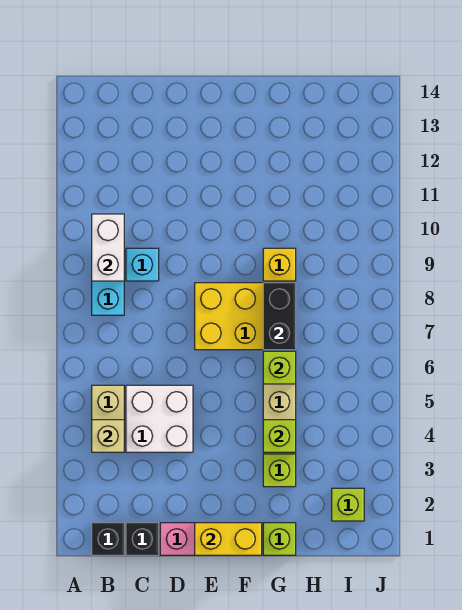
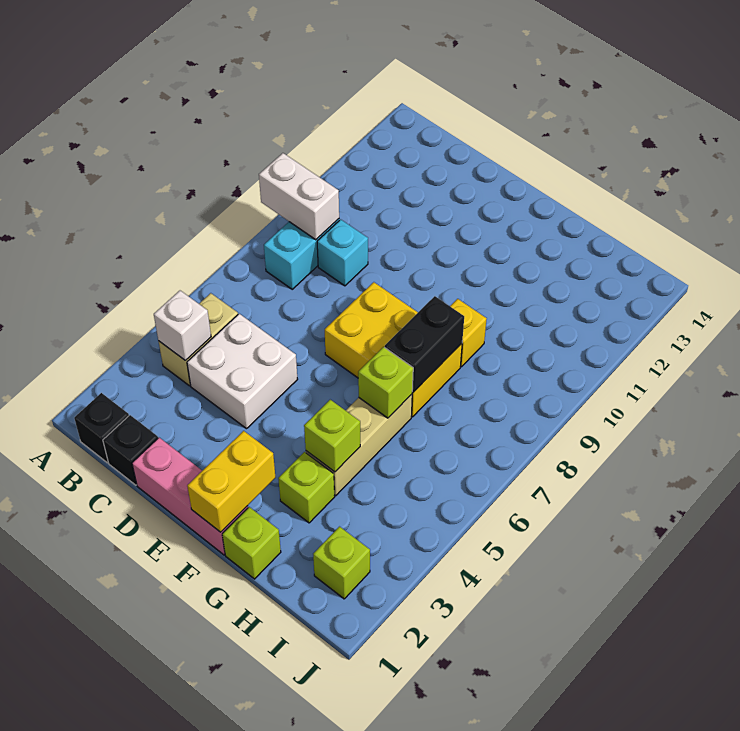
tan 1x1 brick [92,420,124,452] -> white 1x1 brick [154,291,211,361]
white 1x2 brick [92,214,124,281] -> white 1x2 brick turned to [259,153,339,240]
yellow 1x2 brick [195,523,262,555] -> yellow 1x2 brick turned to [187,431,275,532]

